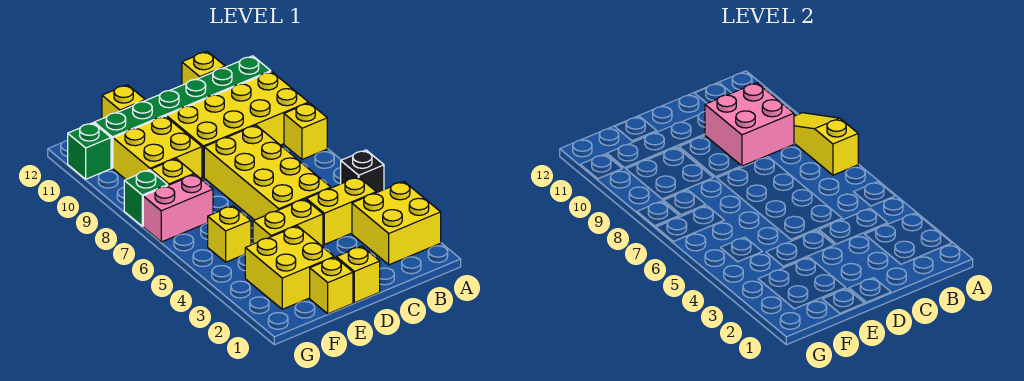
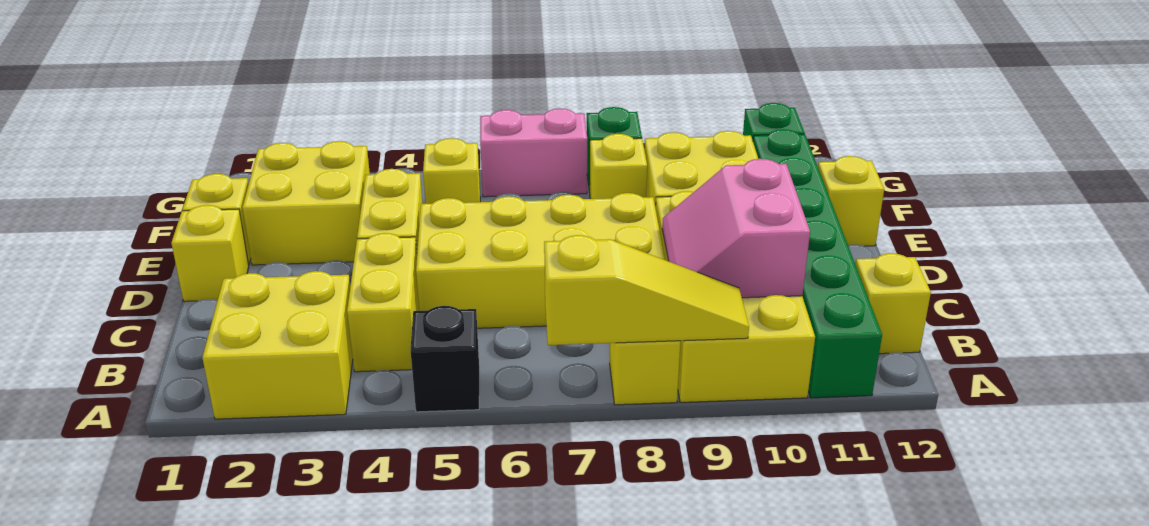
pink 2x2 brick [705,83,794,166] -> pink 2x2 slope [662,159,810,298]
pink 1x2 brick [143,174,213,242] -> pink 1x2 brick turned to [480,108,587,197]

